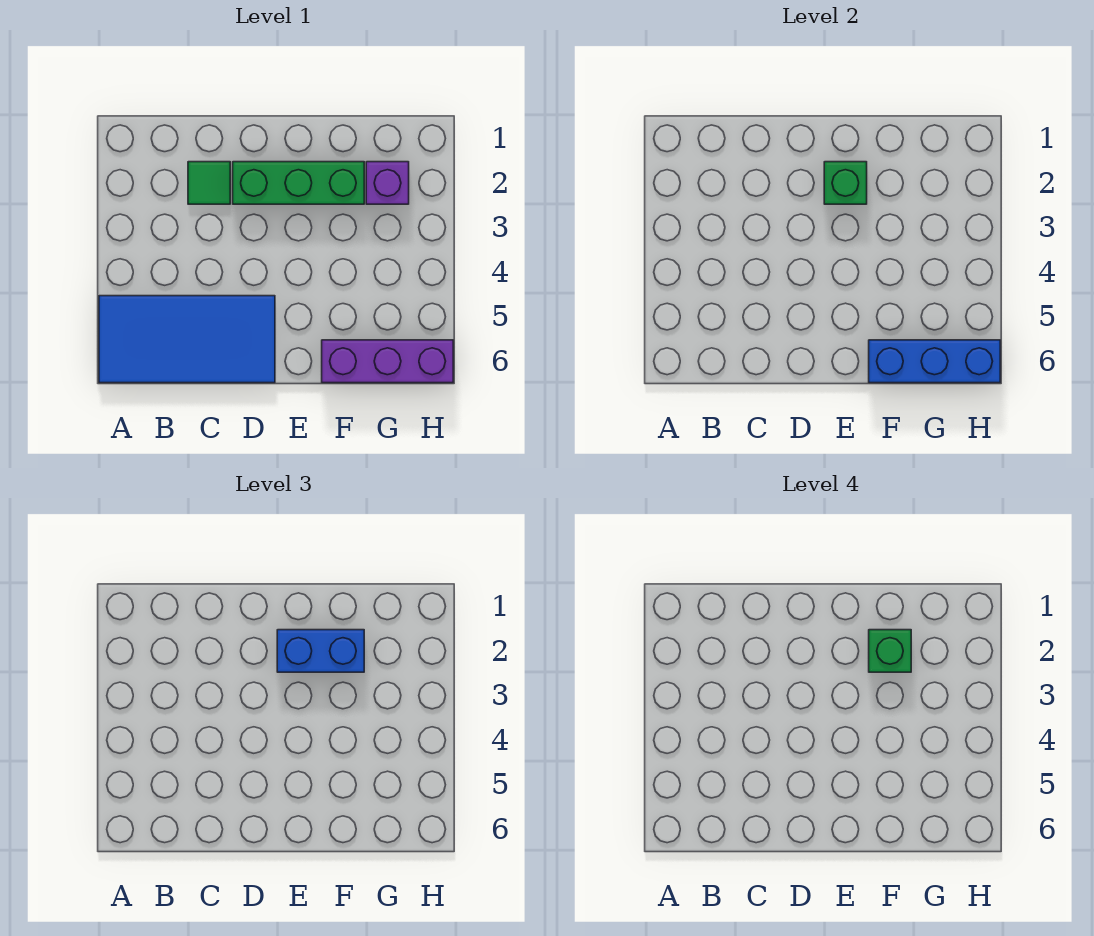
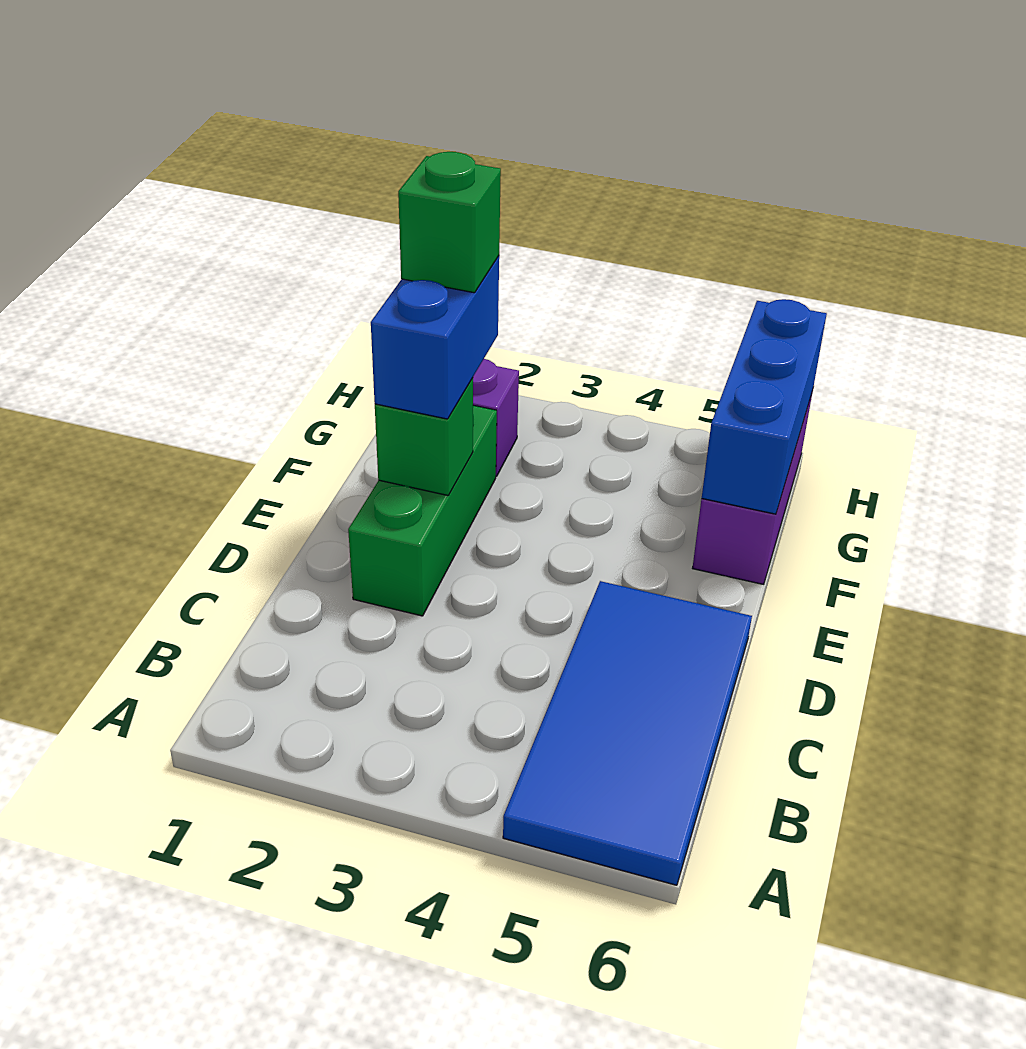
green 1x1 tile [188,162,230,204] -> none

